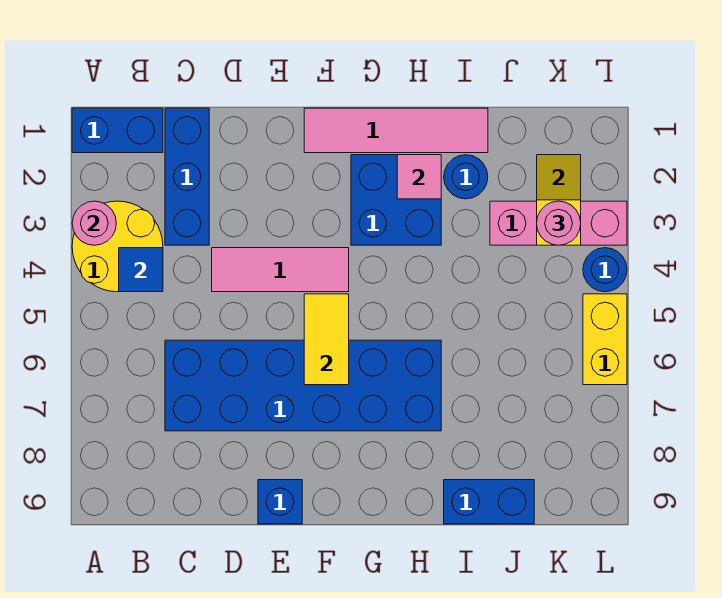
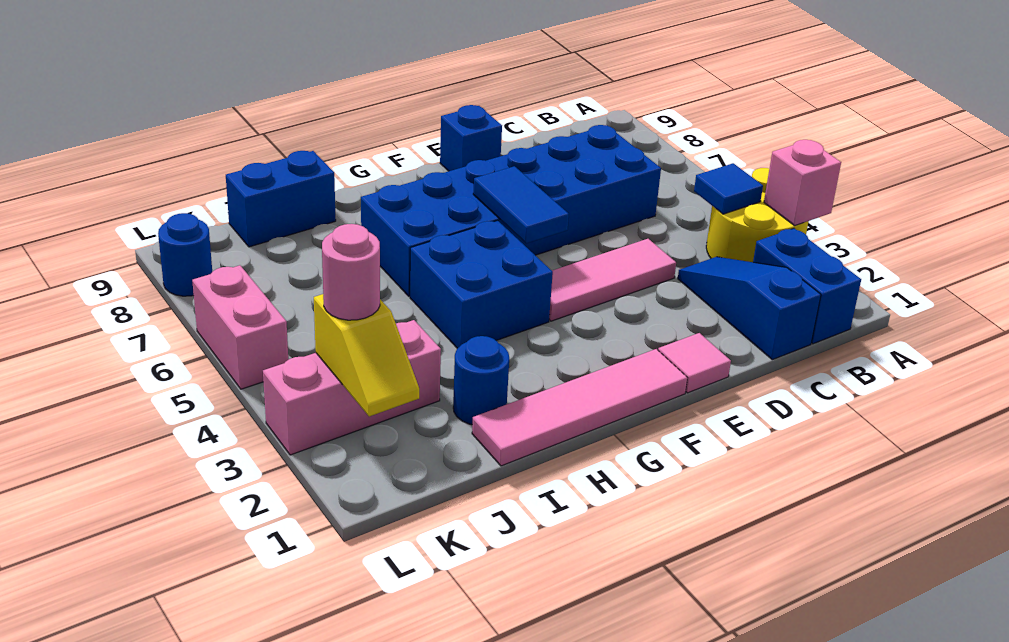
blue 1x2 brick [72,108,163,153] -> blue 1x2 brick turned to [753,228,861,344]
pink 1x1 round brick [72,201,116,245] -> pink 1x1 brick [764,140,841,226]
blue 1x3 brick [165,108,209,245] -> blue 1x3 slope [678,257,821,360]
yellow 1x2 tile [304,294,349,385] -> blue 1x2 tile [473,166,569,243]
blue 2x2 brick [351,155,441,245] -> blue 2x2 brick moved to [410,220,553,348]
pink 1x1 tile [397,155,441,199] -> pink 1x1 tile moved to [658,333,731,393]
blue 1x1 round brick [583,248,627,292] -> blue 1x1 round brick moved to [158,213,212,296]
yellow 1x2 brick [583,294,627,385] -> pink 1x2 brick [192,265,288,389]

